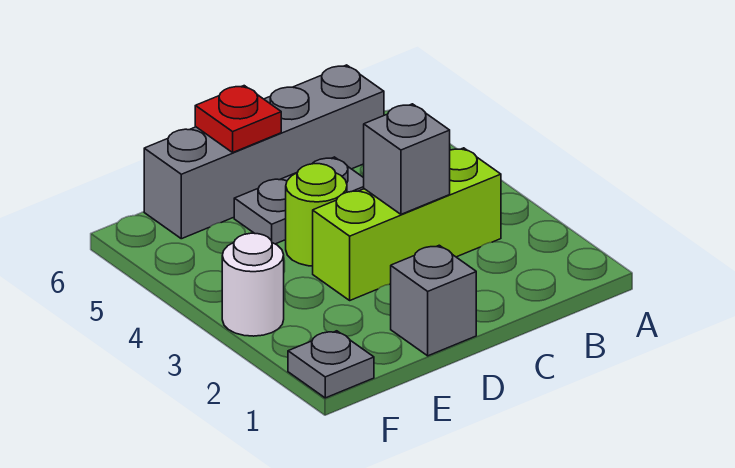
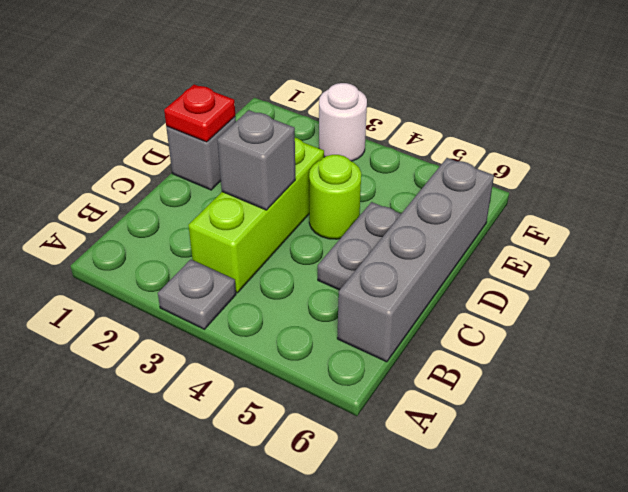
red 1x1 plate [195,86,281,152] -> red 1x1 plate moved to [164,84,235,142]
grey 1x1 plate [288,331,374,398] -> grey 1x1 plate moved to [158,259,236,329]

